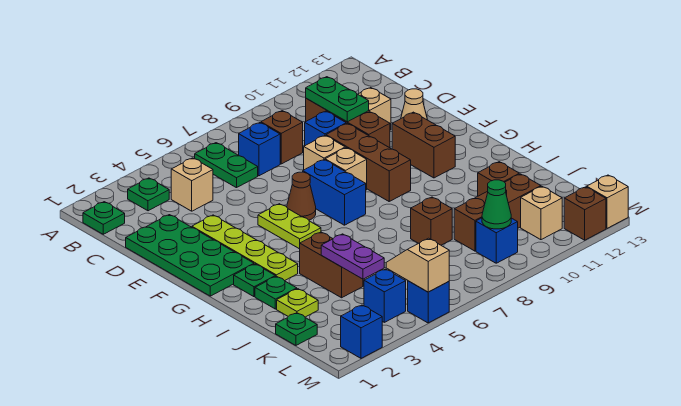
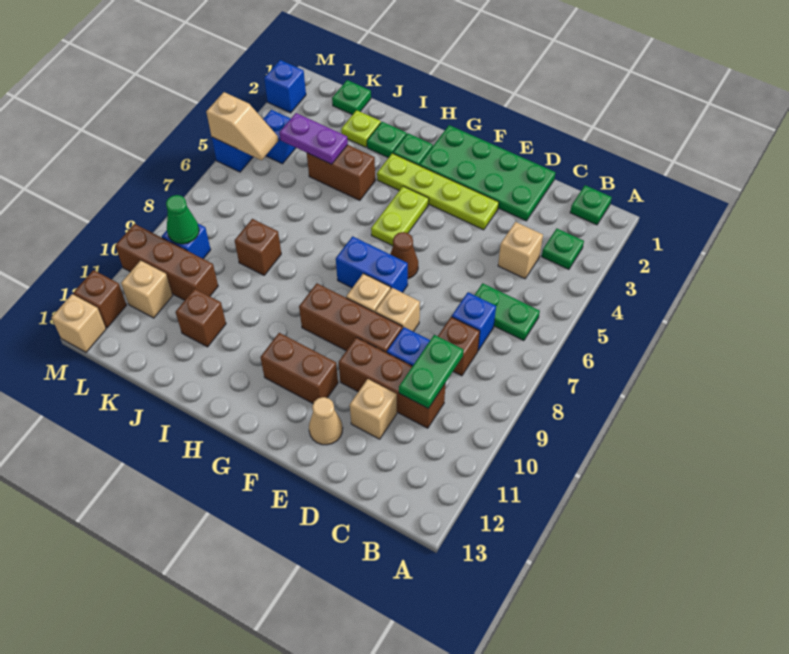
green 1x2 plate [306,77,369,122] -> green 1x2 plate turned to [399,335,463,409]
lime 1x2 plate [258,204,321,249] -> lime 1x2 plate turned to [371,186,429,246]
brown 1x3 brick [454,174,541,251] -> brown 1x3 brick turned to [115,224,218,300]

